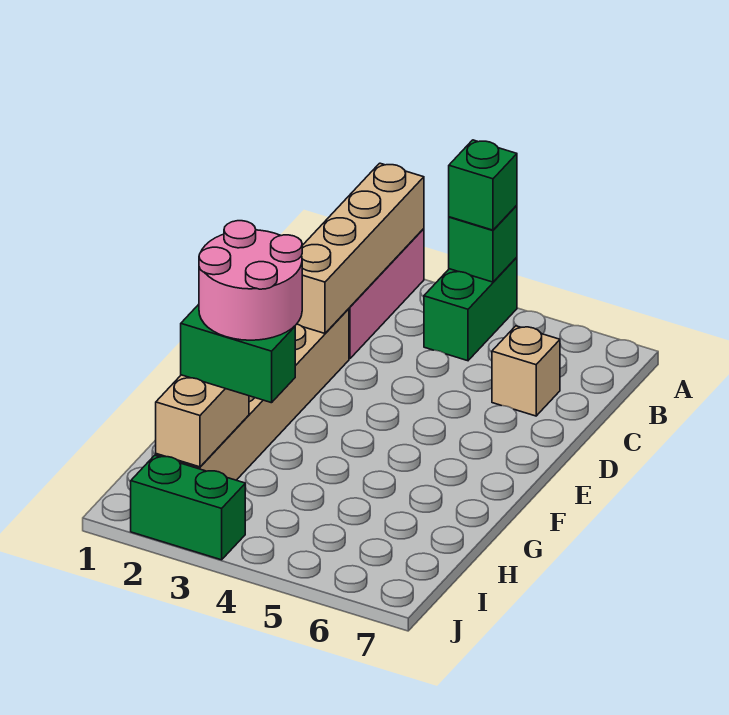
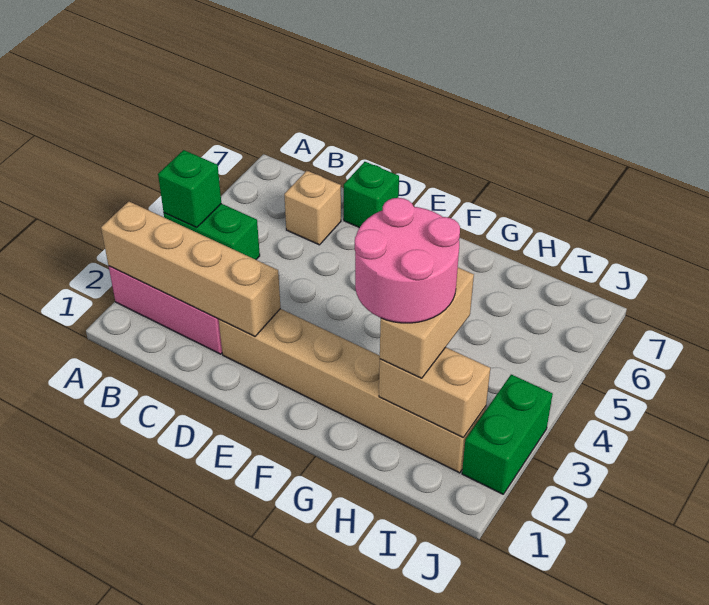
green 1x1 brick [449,140,517,230] -> green 1x1 brick moved to [344,162,399,228]
green 1x2 brick [181,304,295,403] -> tan 1x2 brick [380,268,474,378]

